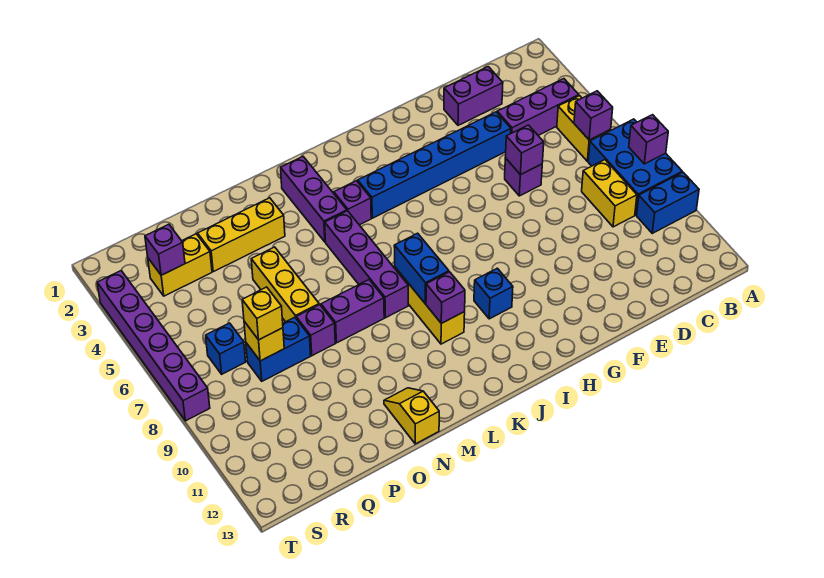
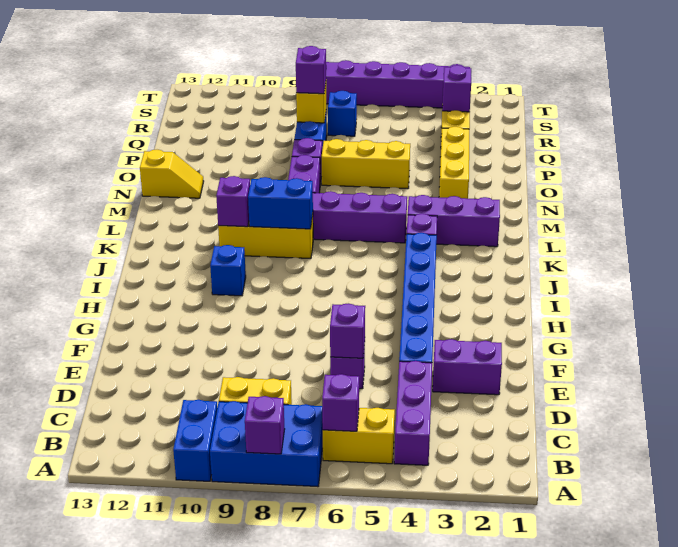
purple 1x2 brick [444,67,503,125] -> purple 1x2 brick turned to [433,339,502,395]
yellow 1x1 brick [242,287,283,340] -> purple 1x1 brick [296,46,326,94]

